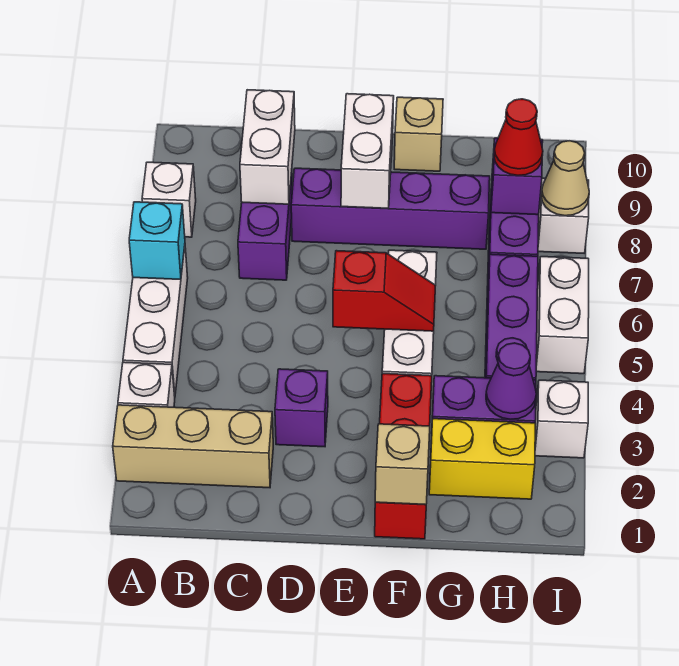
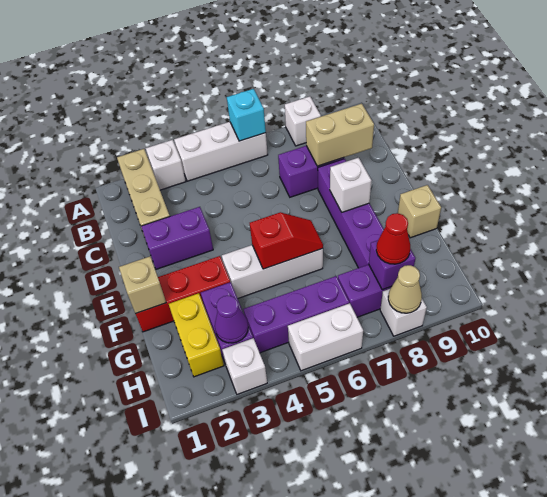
white 1x2 brick [240,90,295,204] -> tan 1x2 brick [306,104,374,166]
purple 1x1 brick [275,369,328,447] -> purple 1x2 brick [141,207,213,269]
red 1x2 slope [333,251,436,331] -> red 1x2 slope turned to [250,212,323,269]
white 1x2 brick [341,94,394,208] -> white 1x1 brick [330,158,371,212]

